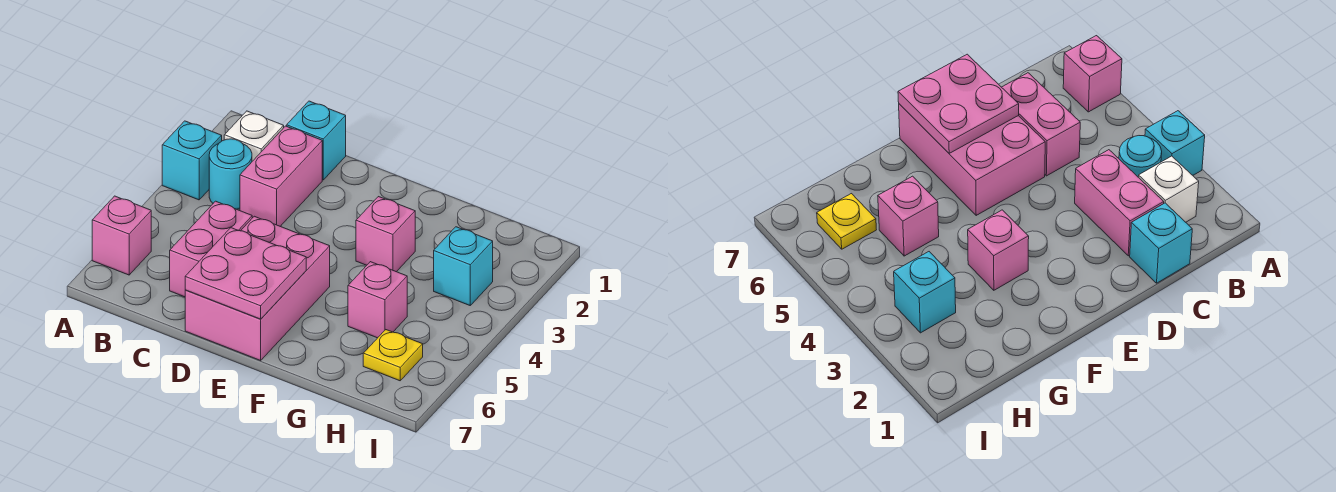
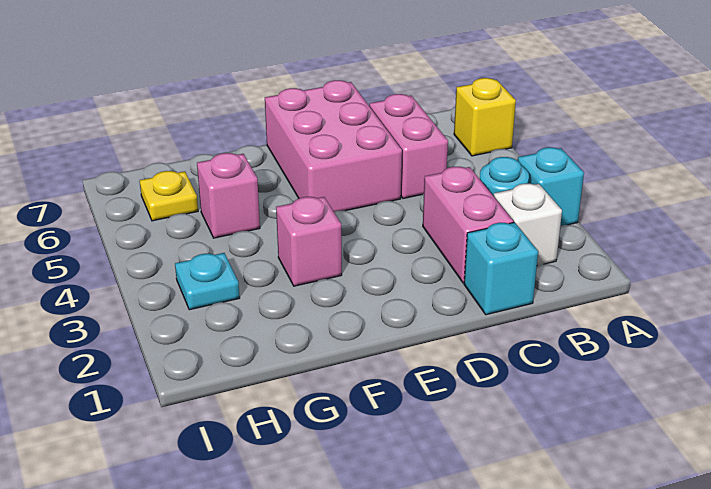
pink 1x1 brick [92,196,151,275] -> yellow 1x1 brick [454,78,516,156]
pink 2x2 plate [185,228,306,319] -> none
cyan 1x1 brick [434,227,493,305] -> cyan 1x1 plate [175,253,239,310]

